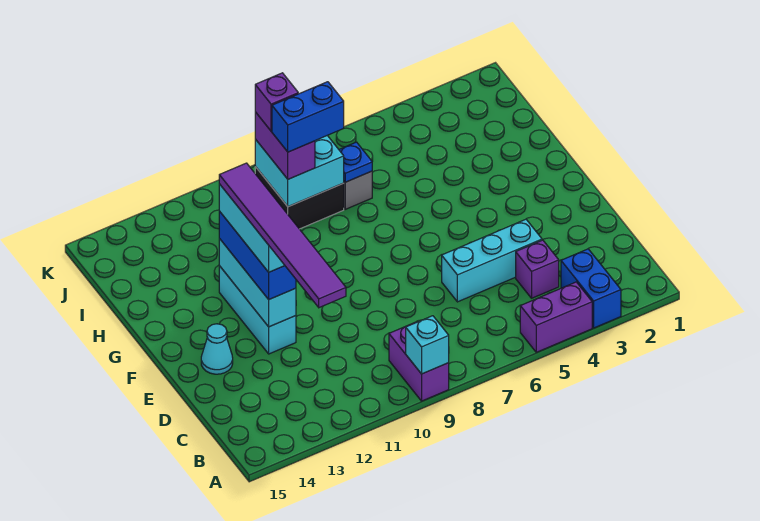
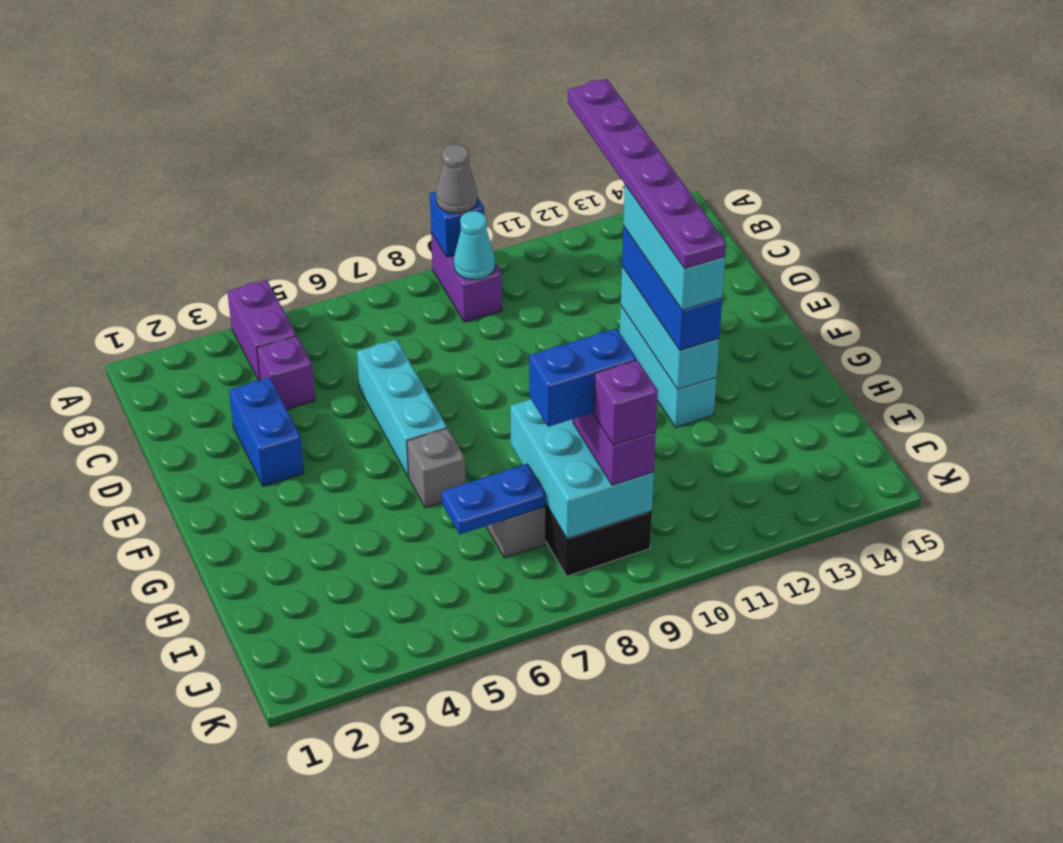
blue 1x2 brick [561,249,621,328] -> blue 1x2 brick moved to [229,377,304,486]
purple 1x2 brick [520,282,592,352] -> purple 1x2 brick turned to [227,280,296,381]
cyan 1x1 brick [406,316,449,374] -> blue 1x1 brick [430,191,484,257]
none -> grey 1x1 cone [436,144,478,214]
purple 1x6 tile [219,163,346,308] -> purple 1x6 plate [568,79,726,269]
cyan 1x3 brick [442,219,542,302] -> cyan 1x3 brick turned to [357,339,447,477]
cyan 1x1 cone [201,324,233,374] -> cyan 1x1 cone moved to [454,211,495,280]
none -> grey 1x1 brick [407,428,465,508]
blue 1x1 plate [339,142,372,182] -> blue 1x2 plate [442,464,545,534]
cyan 2x2 brick [255,136,344,207] -> cyan 2x3 brick [510,399,654,539]

